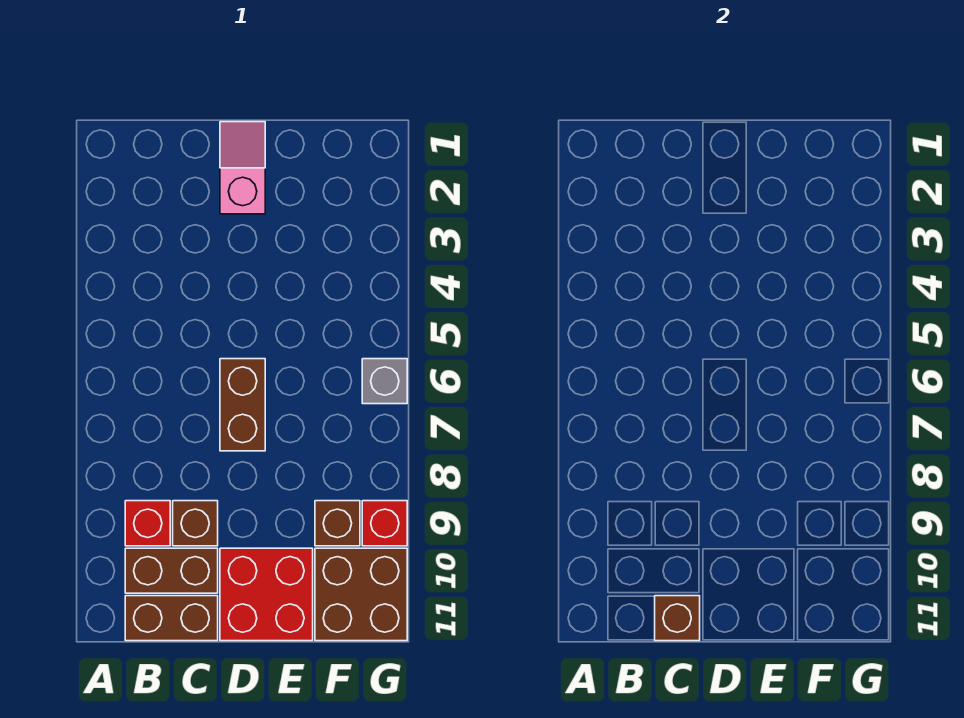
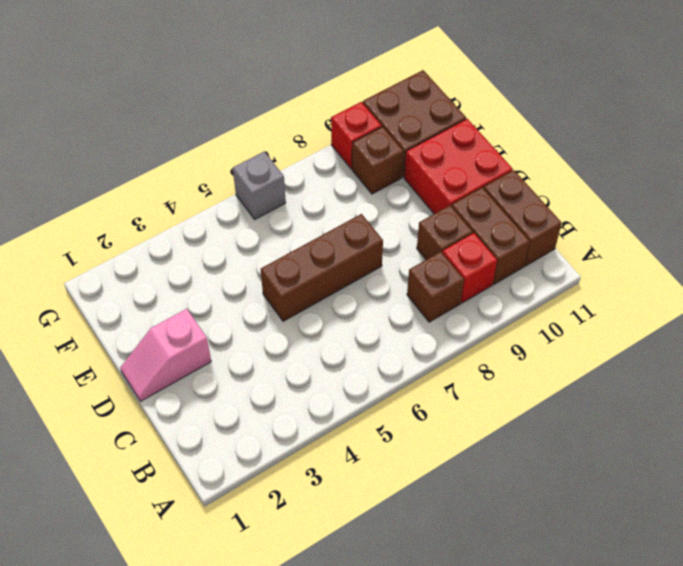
brown 1x1 brick [655,596,700,641] -> brown 1x1 brick moved to [407,252,464,322]
brown 1x2 brick [220,359,265,451] -> brown 1x3 brick [261,214,383,321]

